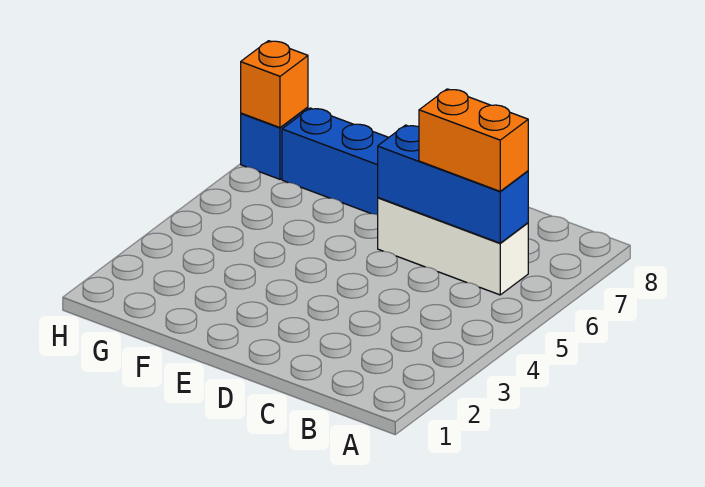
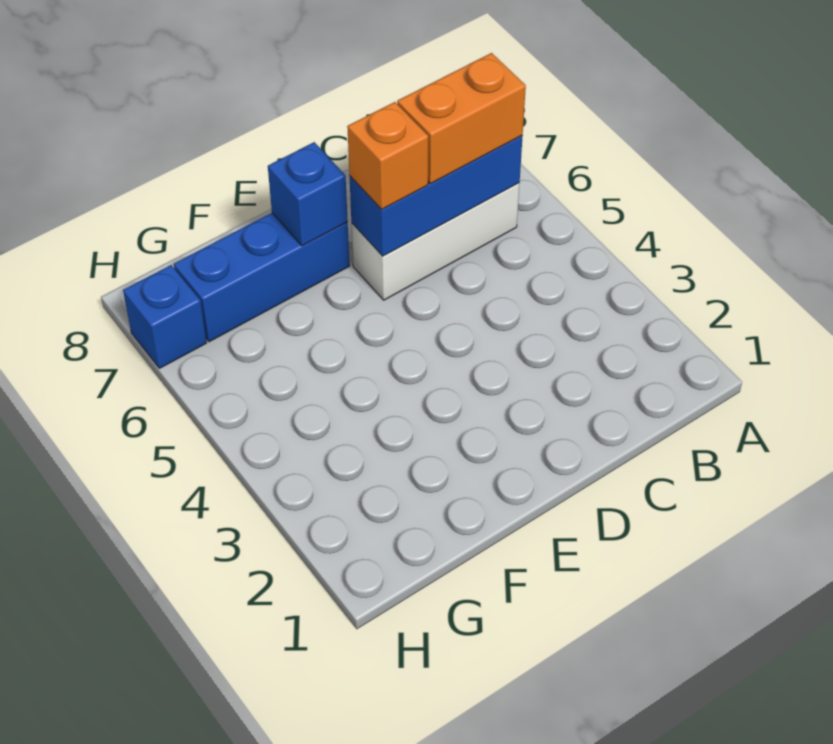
none -> blue 1x1 brick [268,142,348,246]
orange 1x1 brick [241,41,308,128] -> orange 1x1 brick moved to [347,102,428,209]

